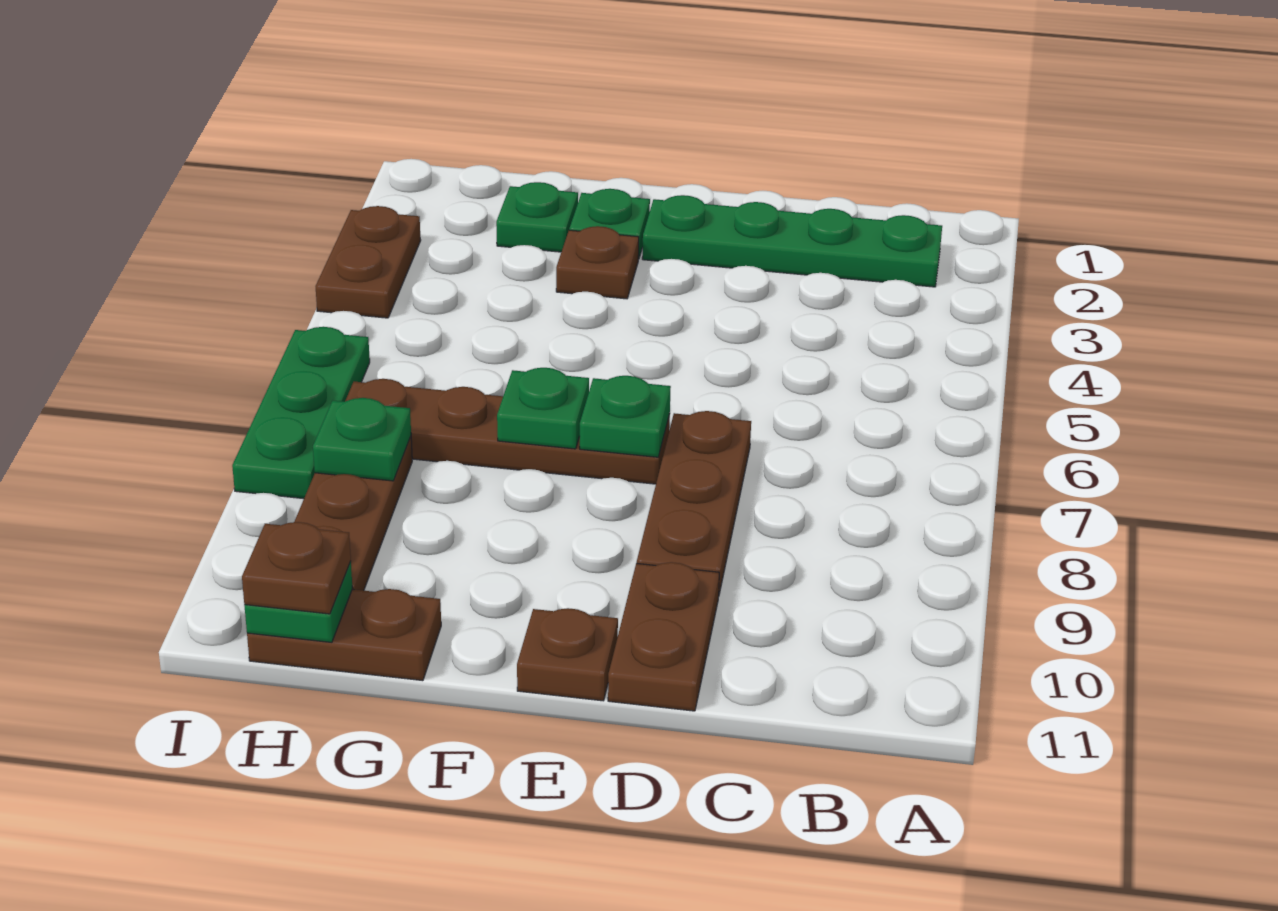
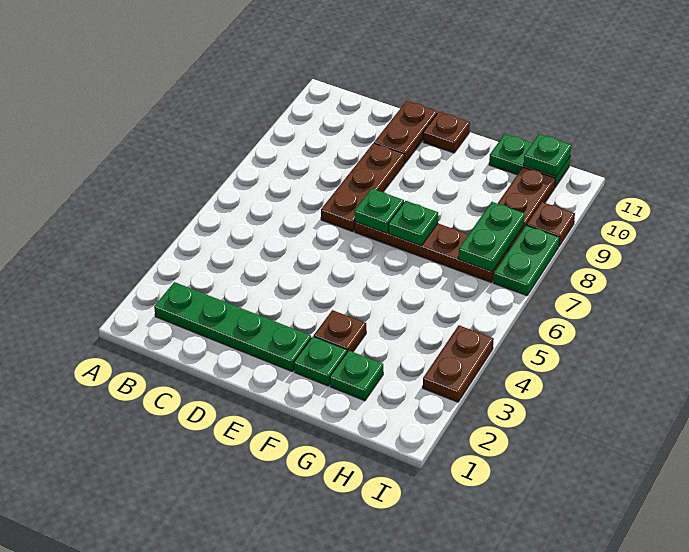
brown 1x2 plate [247,589,441,681] -> green 1x2 plate [489,134,570,187]
green 1x1 plate [313,398,411,481] -> green 1x2 plate [458,202,525,272]
brown 1x1 plate [242,522,351,614] -> brown 1x1 plate moved to [527,202,575,246]
green 1x3 plate [232,327,370,499] -> green 1x2 plate [493,225,560,296]

